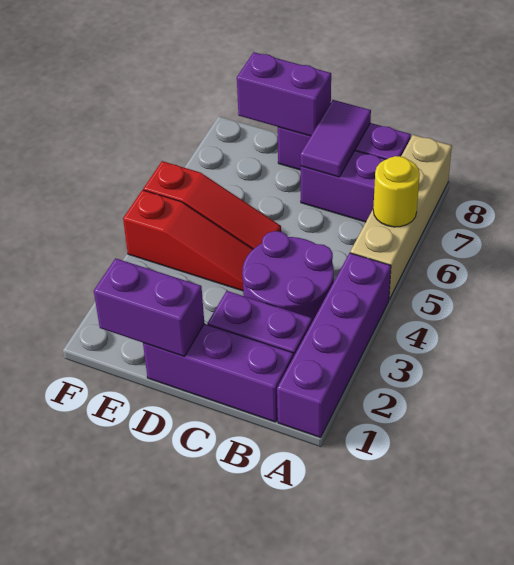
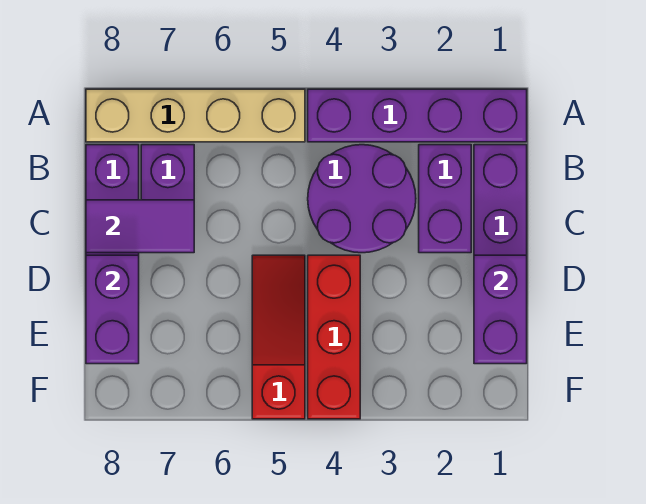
yellow 1x1 round brick [373,156,420,227] -> none
red 1x3 slope [123,190,253,291] -> red 1x3 brick [308,255,360,419]

